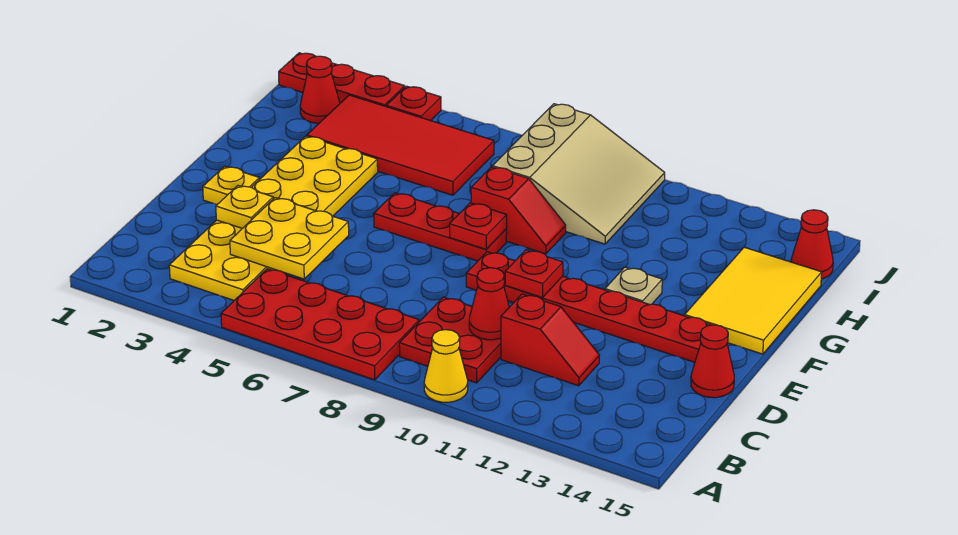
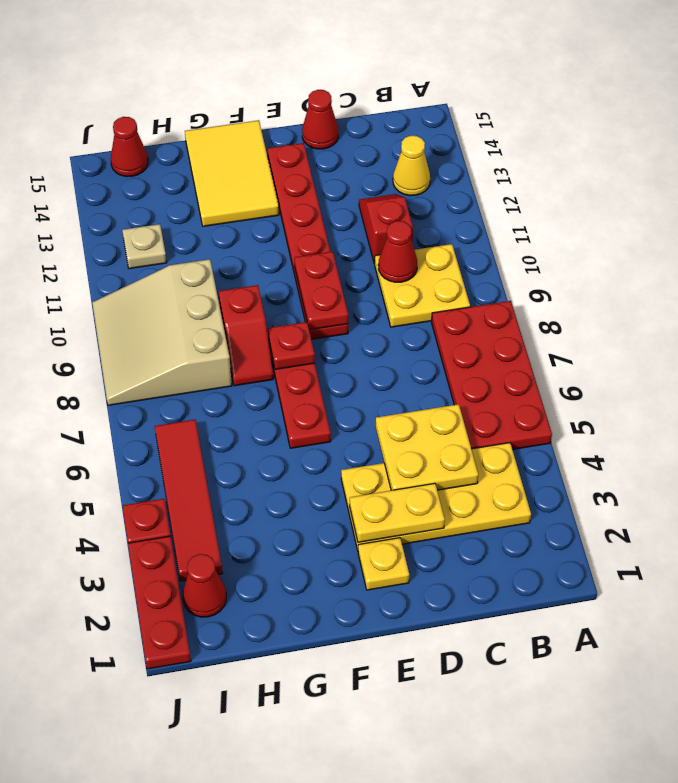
yellow 1x1 cone [424,330,468,402] -> yellow 1x1 cone moved to [393,136,430,196]
yellow 2x6 plate [169,136,378,300] -> yellow 2x4 plate [341,443,531,550]
red 2x2 plate [399,297,501,383] -> yellow 2x2 plate [375,244,470,327]
yellow 1x1 plate [216,186,273,229] -> yellow 1x2 plate [350,483,445,542]
red 1x1 plate [505,250,563,298] -> red 1x2 plate [295,252,348,330]
tan 1x1 plate [605,267,662,305] -> tan 1x1 plate moved to [122,224,167,269]
yellow 2x3 tile [685,247,822,354] -> yellow 2x3 tile turned to [185,120,279,226]
red 1x2 slope [471,167,566,254] -> red 1x2 slope turned to [219,285,273,386]
red 2x4 tile [307,95,494,195] -> red 1x4 tile [155,420,223,581]
tan 3x3 slope [493,104,665,244] -> tan 3x3 slope turned to [92,259,232,405]

